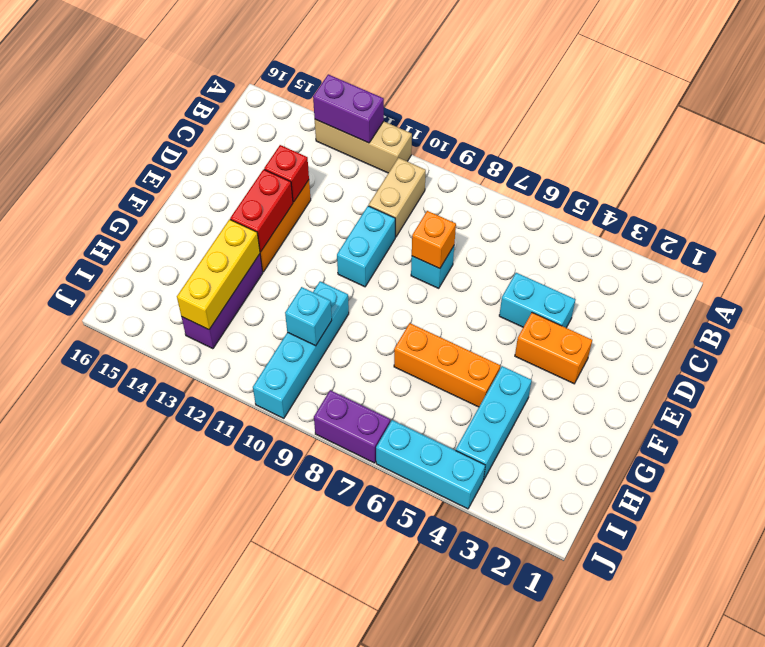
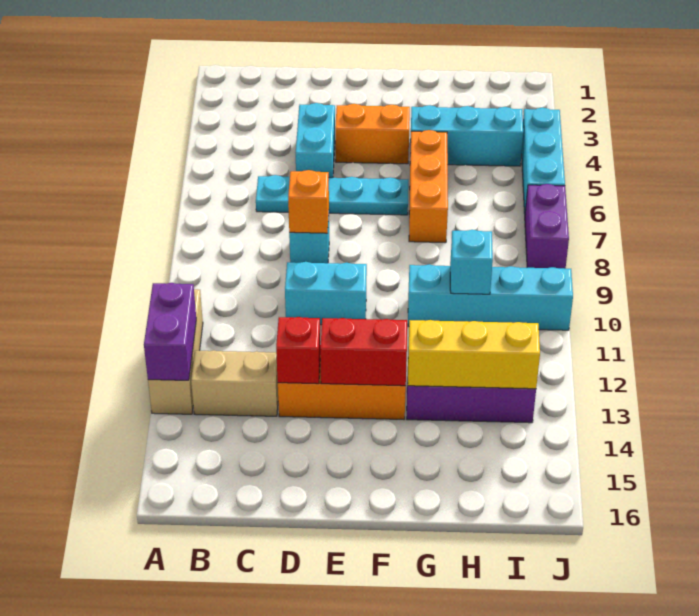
tan 1x2 brick [369,158,426,237] -> tan 1x2 brick moved to [191,350,278,416]
none -> cyan 1x4 plate [256,175,408,215]
orange 1x2 brick [515,313,592,384] -> orange 1x2 brick turned to [335,104,410,164]

